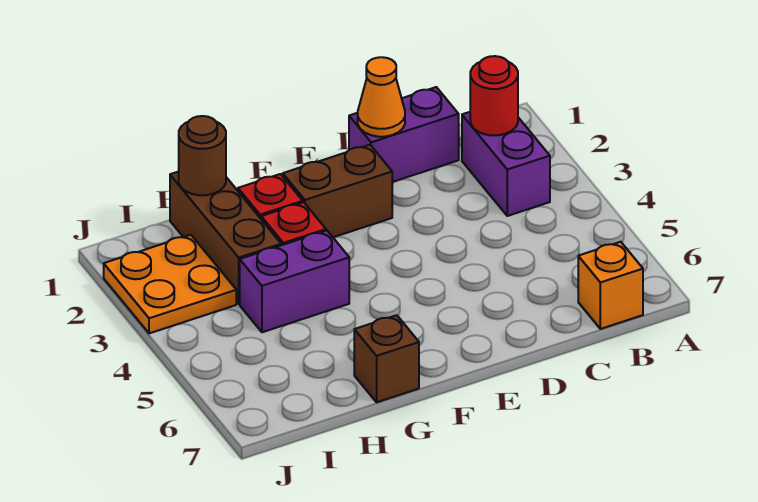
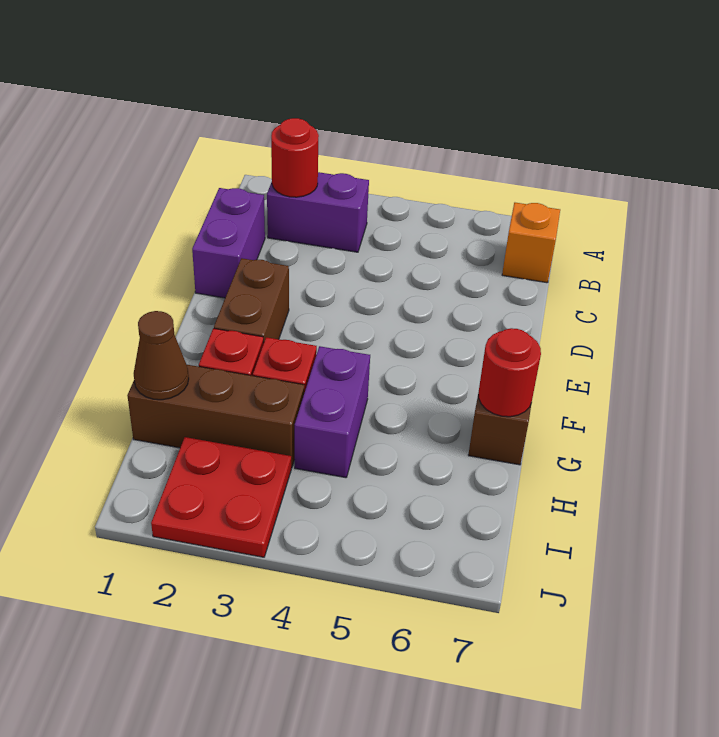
orange 1x1 cone [358,57,405,137] -> none
none -> red 1x1 round brick [479,328,541,417]
brown 1x1 round brick [179,116,226,195] -> brown 1x1 cone [134,311,189,400]
orange 2x2 plate [104,235,236,333] -> red 2x2 plate [151,437,291,557]

